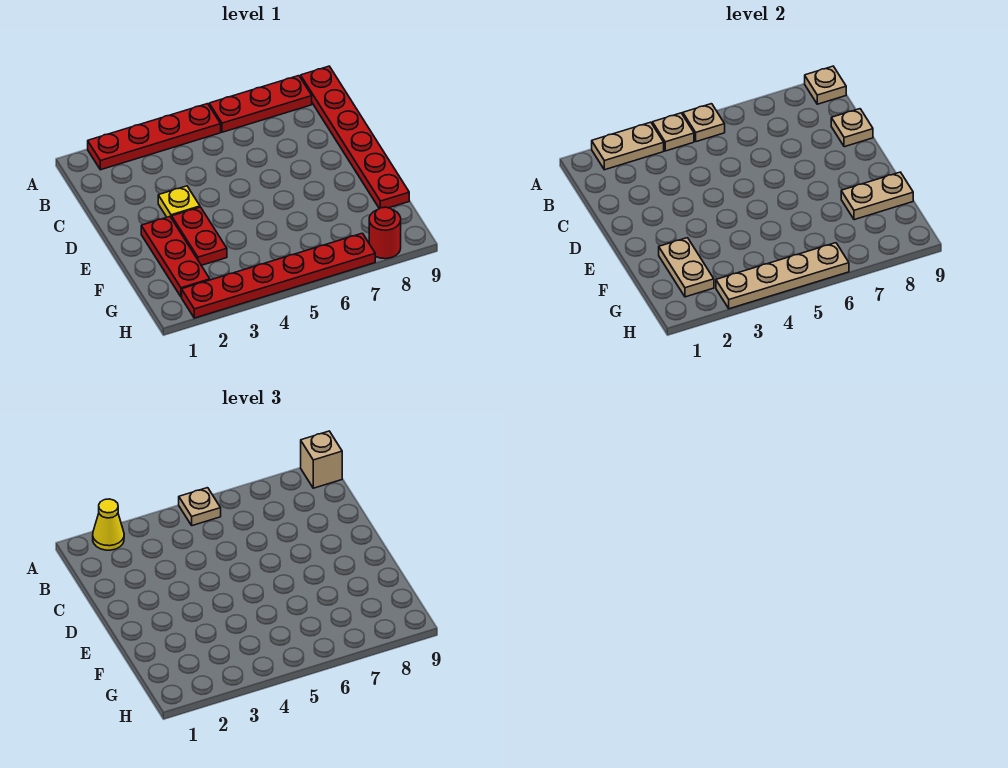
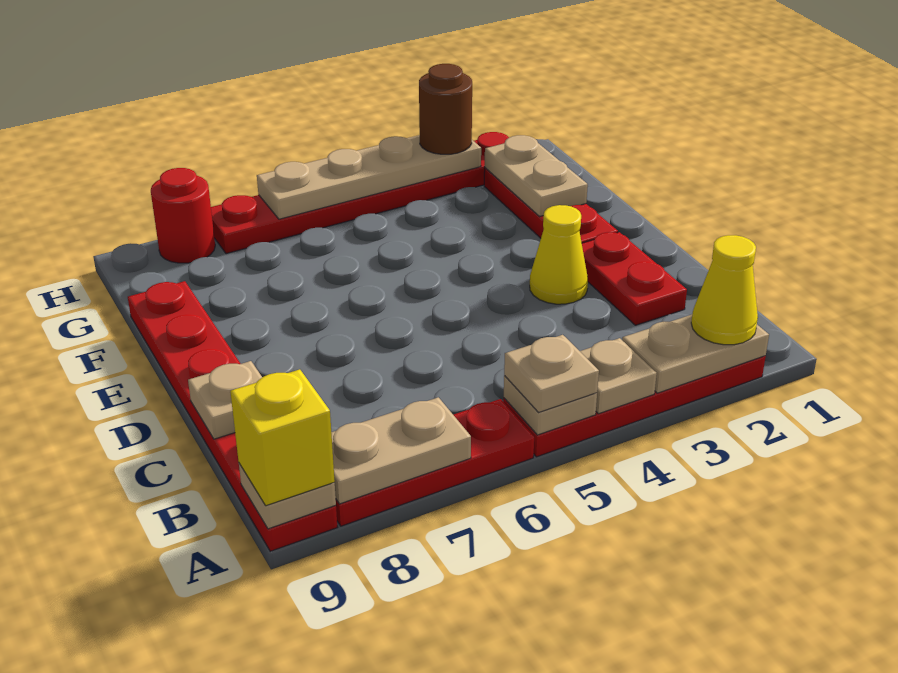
tan 1x1 brick [301,431,342,488] -> yellow 1x1 brick [230,369,335,506]
yellow 1x1 plate [158,186,200,218] -> yellow 1x1 cone [530,205,588,304]
red 1x2 plate [172,207,227,265] -> red 1x2 plate moved to [582,232,687,325]
tan 1x2 plate [841,172,913,220] -> tan 1x2 plate moved to [331,397,471,504]
none -> brown 1x1 round brick [419,64,472,154]

